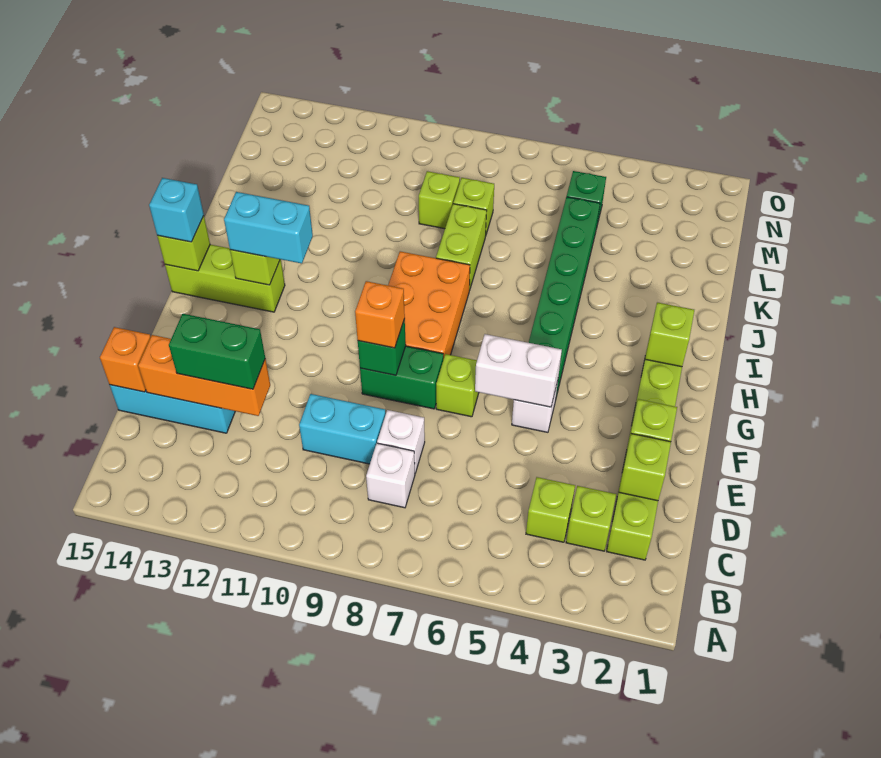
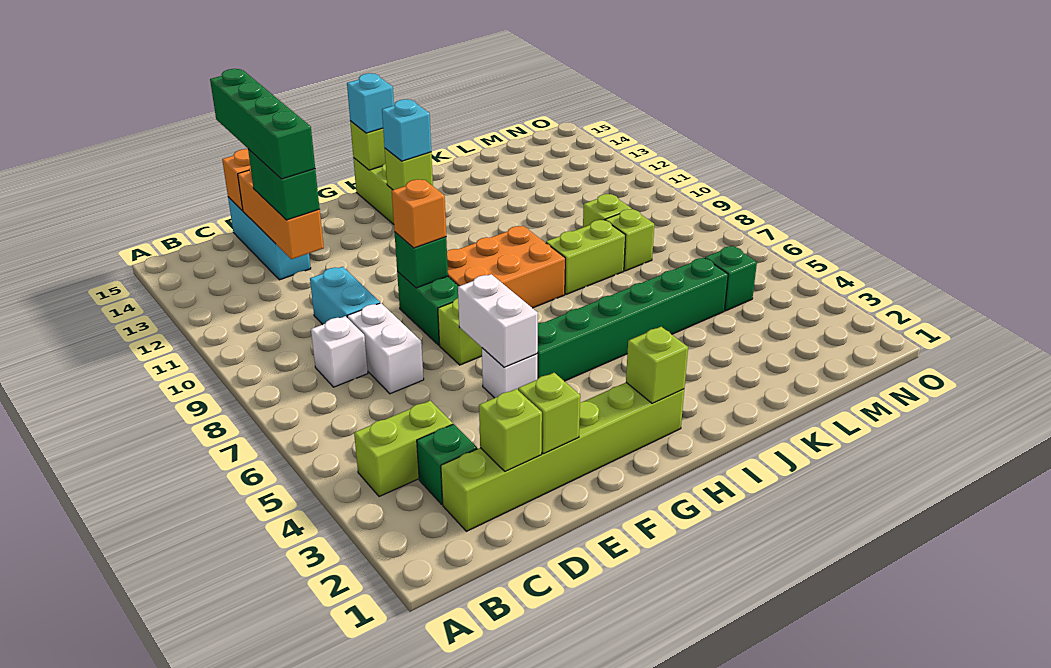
lime 1x1 brick [566,486,616,551] -> green 1x1 brick [417,424,477,504]
lime 1x1 brick [526,477,575,542] -> lime 1x2 brick [354,401,453,497]
white 1x1 brick [377,410,425,473] -> white 1x2 brick [347,303,424,394]
none -> green 1x4 brick [210,69,315,179]
cyan 1x2 brick [224,192,313,263] -> cyan 1x1 brick [382,99,431,161]

